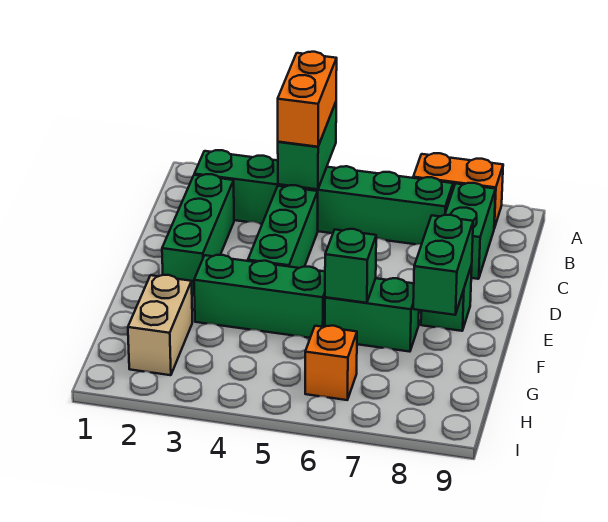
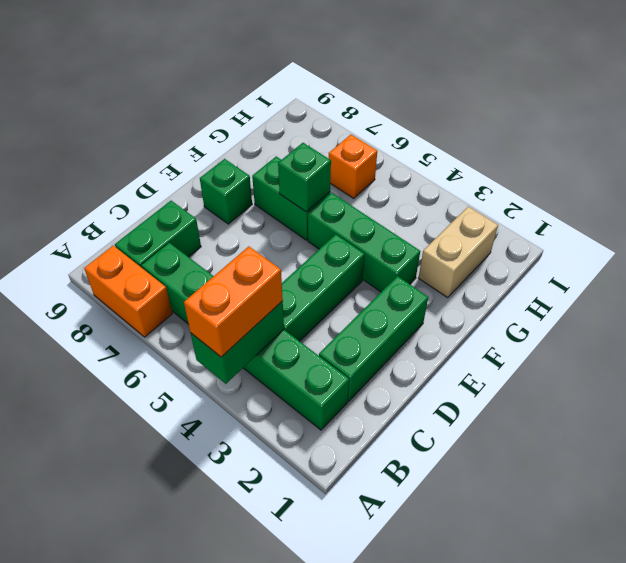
green 1x2 brick [413,215,473,315] -> none

